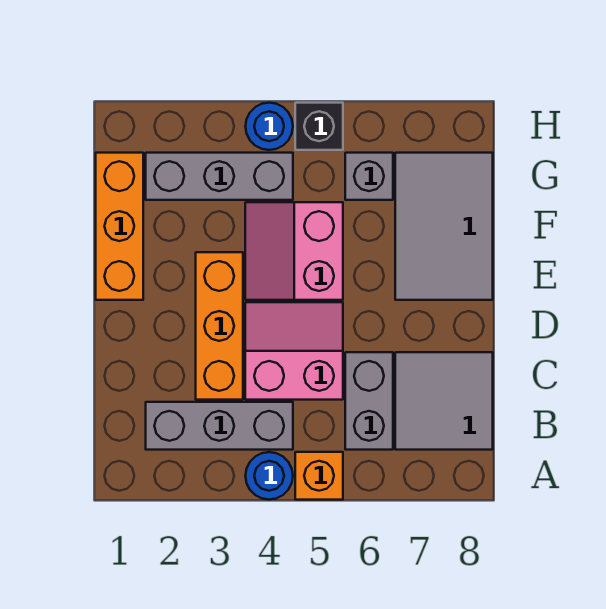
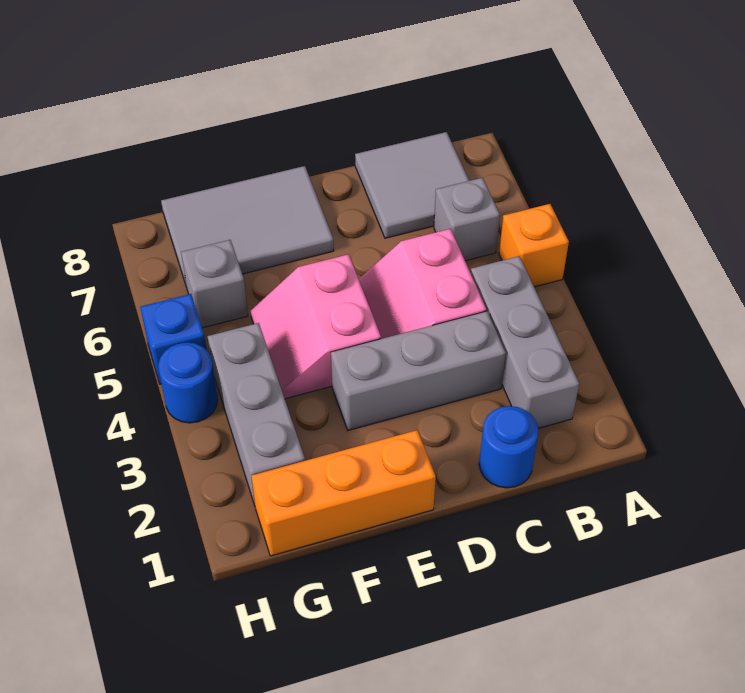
blue 1x1 round brick [245,452,293,500] -> blue 1x1 round brick moved to [479,406,539,488]
grey 1x2 brick [345,352,393,450] -> grey 1x1 brick [434,178,500,261]
orange 1x3 brick [196,252,243,400] -> grey 1x3 brick [331,311,506,430]
pink 2x2 slope [245,202,343,300] -> pink 2x2 slope turned to [251,254,381,399]
black 1x1 brick [295,103,343,150] -> blue 1x1 brick [140,294,206,384]

